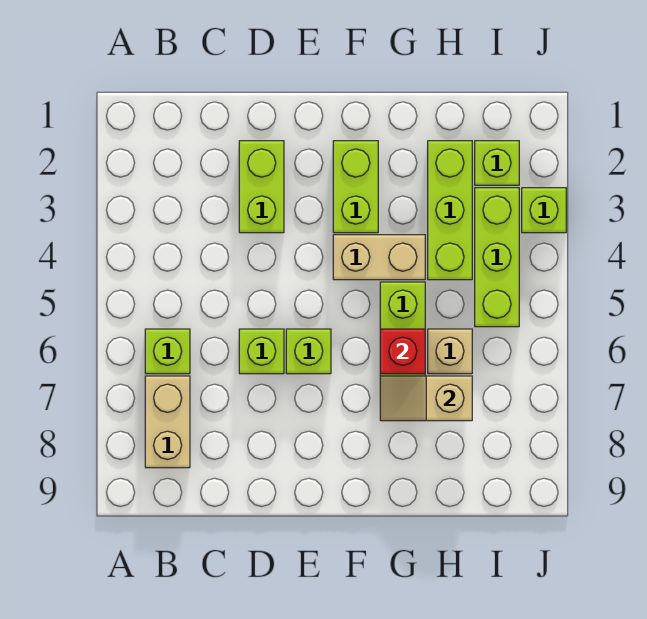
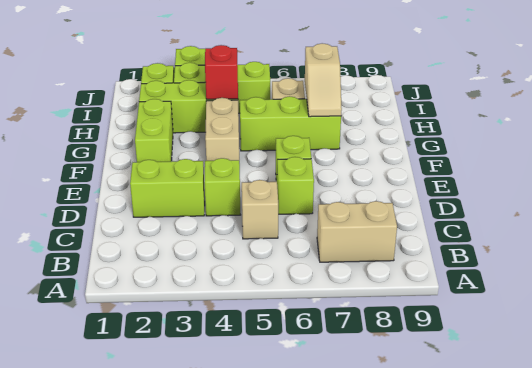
lime 1x1 brick [145,329,190,374] -> lime 1x1 brick moved to [205,158,240,216]
none -> tan 1x1 brick [242,180,278,239]
lime 1x2 brick [333,141,378,233] -> lime 1x2 brick turned to [135,99,173,162]
red 1x1 brick [380,329,425,374] -> red 1x1 brick moved to [205,45,238,99]

